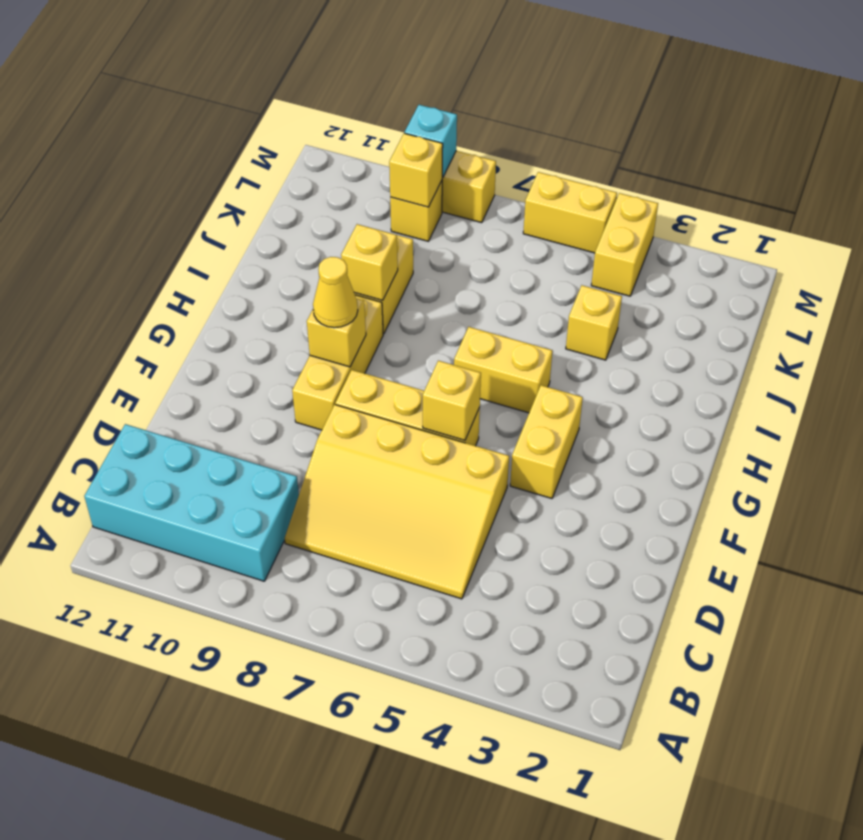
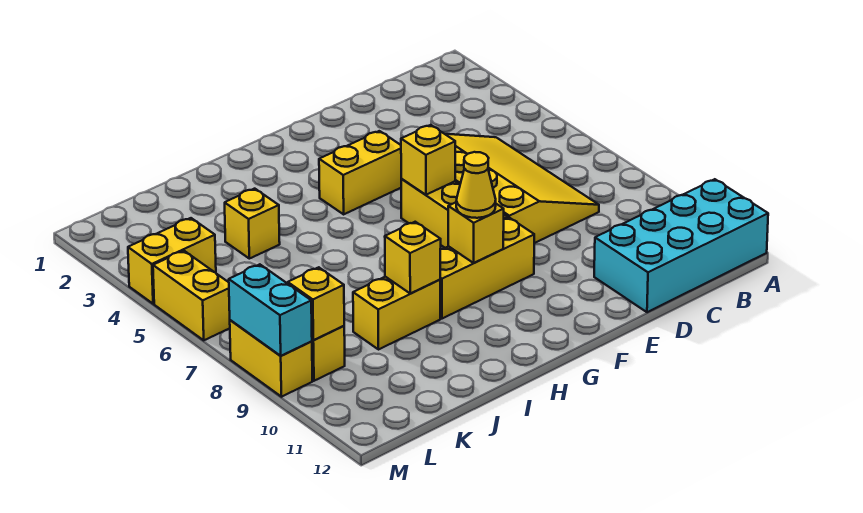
cyan 2x4 brick [84,424,299,581] -> cyan 2x4 brick turned to [594,179,768,312]
yellow 1x2 brick [454,327,552,413] -> none
cyan 1x1 brick [405,105,457,178] -> cyan 1x2 brick [229,264,312,356]

